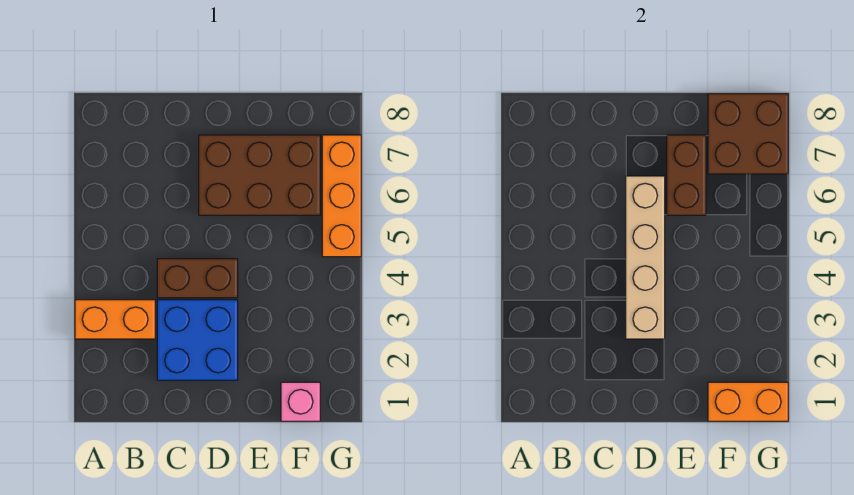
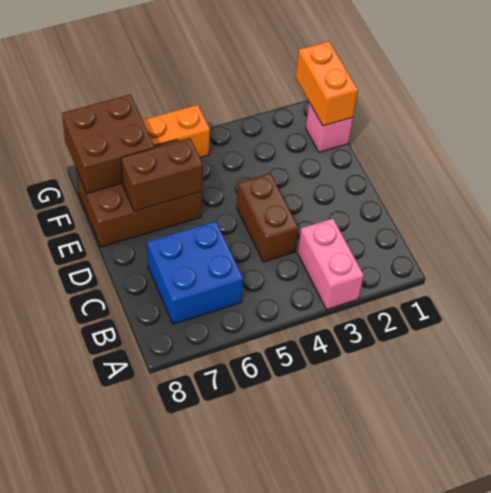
orange 1x2 brick [75,300,155,339] -> pink 1x2 brick [298,218,364,310]
blue 2x2 brick [157,300,238,380] -> blue 2x2 brick moved to [147,221,243,324]
tan 1x4 brick [626,176,665,339] -> none
brown 2x3 brick [199,135,320,215] -> brown 2x3 brick turned to [76,140,202,247]

